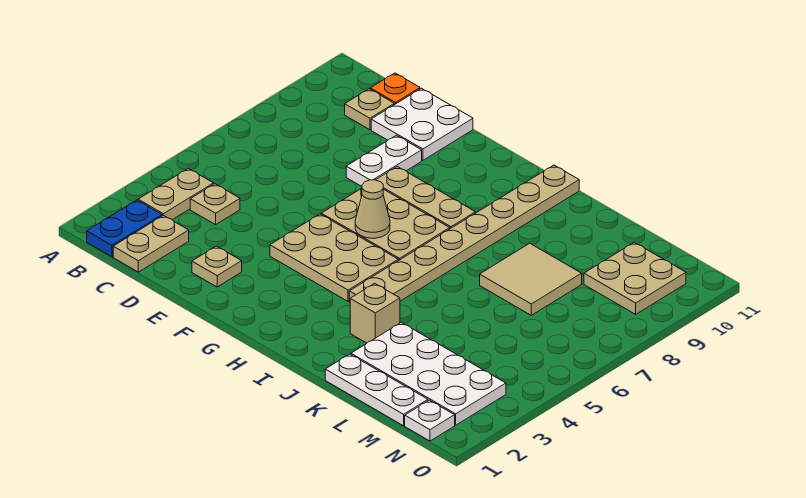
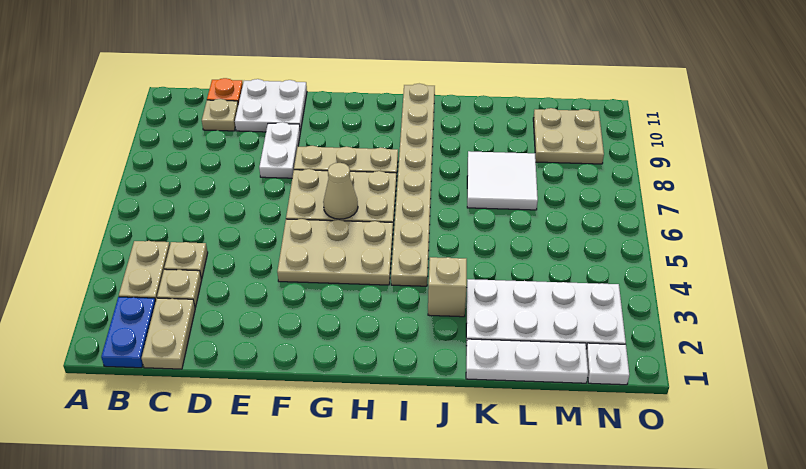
tan 1x1 plate [192,246,242,287] -> tan 1x1 plate moved to [157,269,202,307]
tan 2x2 tile [480,243,582,315] -> white 2x2 tile [467,151,538,210]

